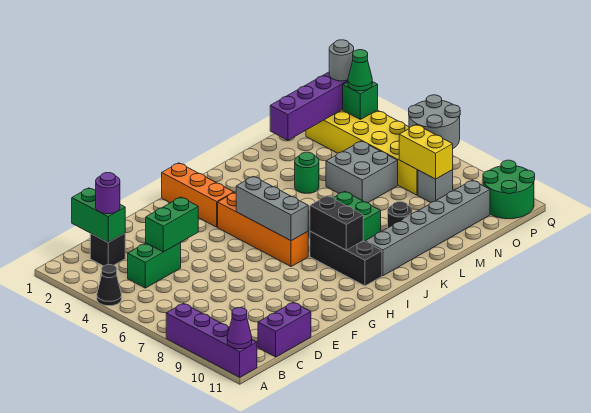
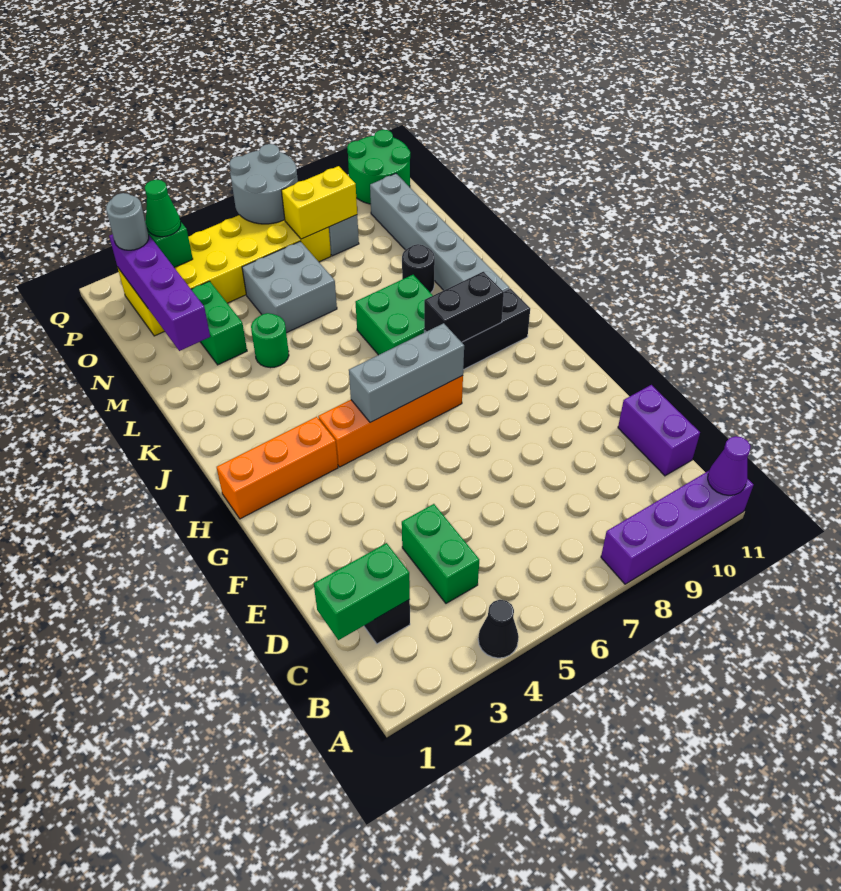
purple 1x1 round brick [96,173,120,214] -> none
green 1x2 brick [146,197,198,252] -> green 1x2 brick moved to [191,281,247,365]

